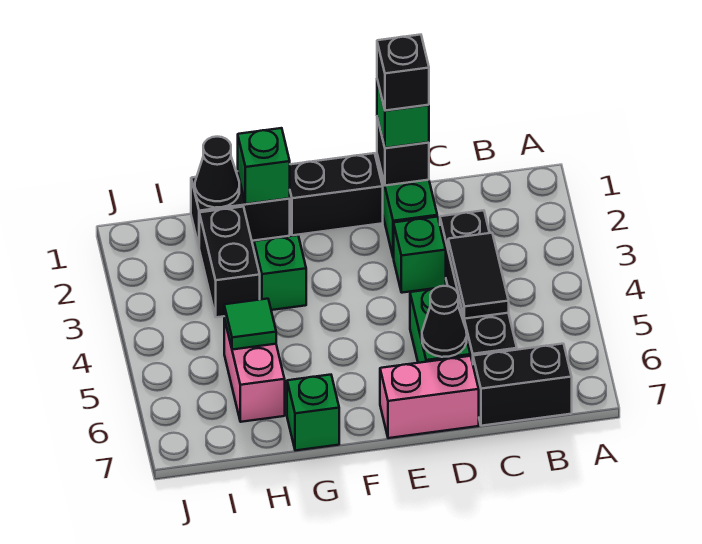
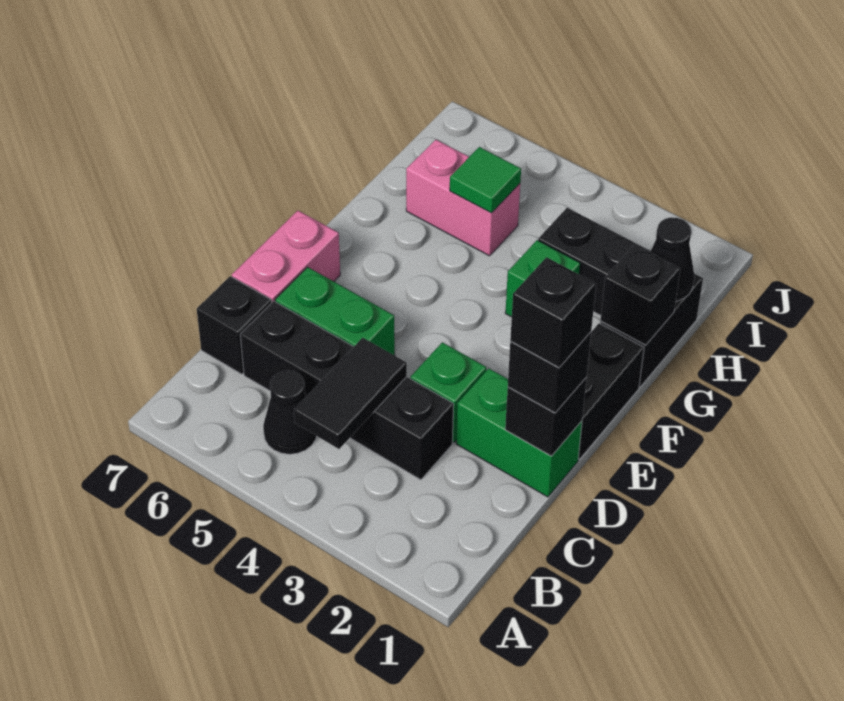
black 1x2 brick [473,344,572,426] -> black 1x1 brick [197,276,272,374]
black 1x2 tile [448,233,509,319] -> black 1x2 tile turned to [294,338,407,449]
green 1x1 brick [377,80,429,148] -> black 1x1 brick [508,332,591,413]
black 1x1 cone [422,286,467,357] -> black 1x1 cone moved to [263,370,317,454]
green 1x1 brick [238,128,290,204] -> black 1x1 brick [600,244,680,345]
green 1x1 brick [287,375,339,451] -> none

